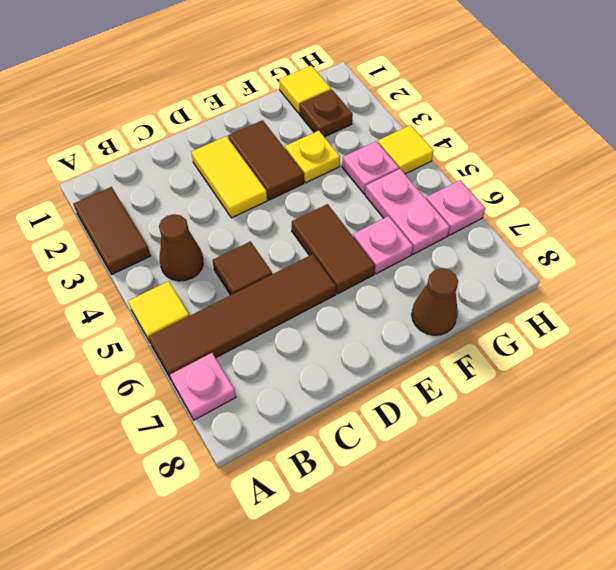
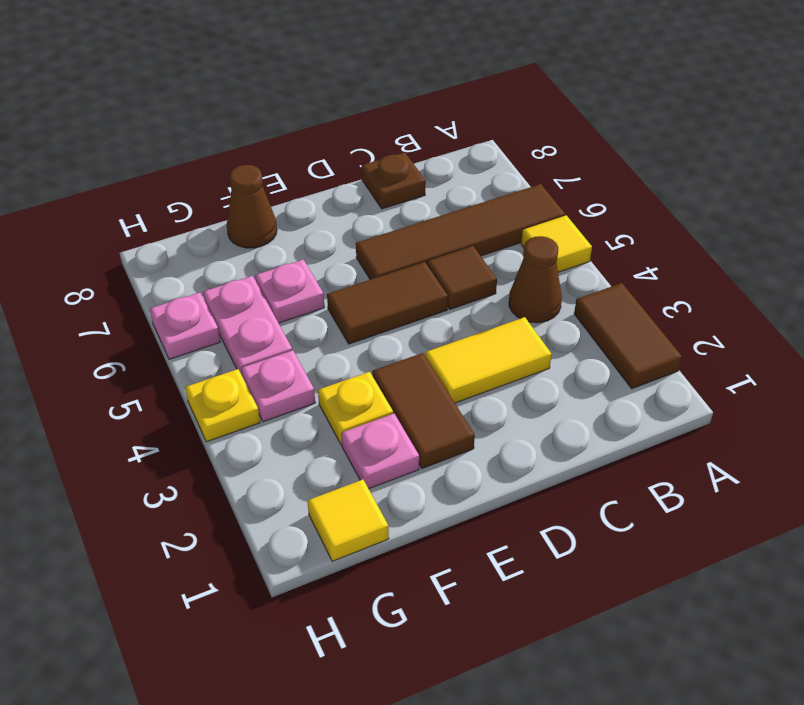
pink 1x1 plate [170,353,236,420] -> pink 1x1 plate moved to [341,414,419,489]
yellow 1x2 tile [191,136,267,218] -> yellow 1x2 tile turned to [425,317,552,403]
brown 1x2 tile [292,204,375,294] -> brown 1x2 tile turned to [327,262,448,344]
brown 1x1 plate [300,90,353,137] -> brown 1x1 plate moved to [362,152,426,209]
yellow 1x1 tile [378,125,433,174] -> yellow 1x1 plate [185,369,260,442]

